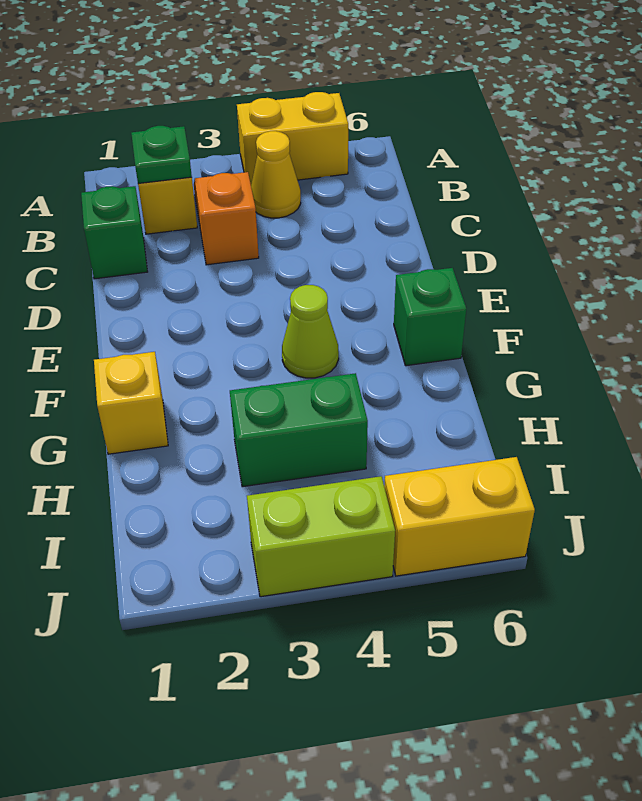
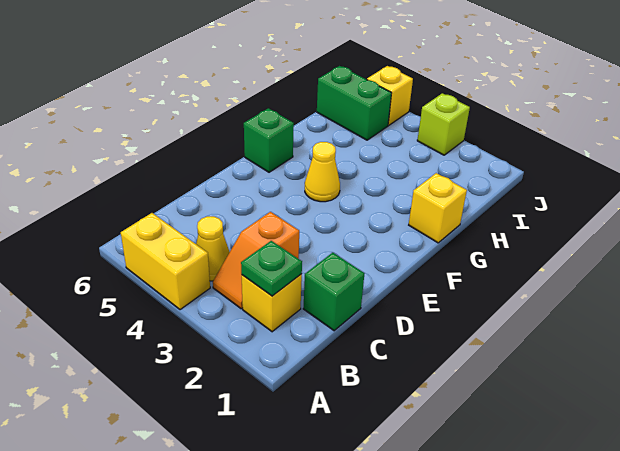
lime 1x1 cone [282,285,339,378] -> yellow 1x1 cone [305,142,340,202]
green 1x2 brick [230,373,368,487] -> green 1x2 brick moved to [317,66,391,140]
lime 1x2 brick [247,476,395,597] -> lime 1x1 brick [417,93,470,155]
yellow 1x2 brick [384,457,535,576] -> yellow 1x1 brick [367,66,413,125]

